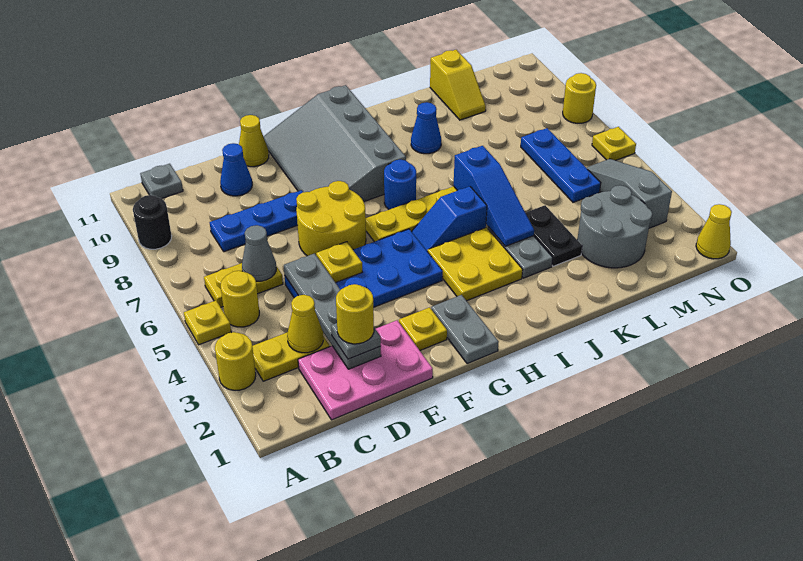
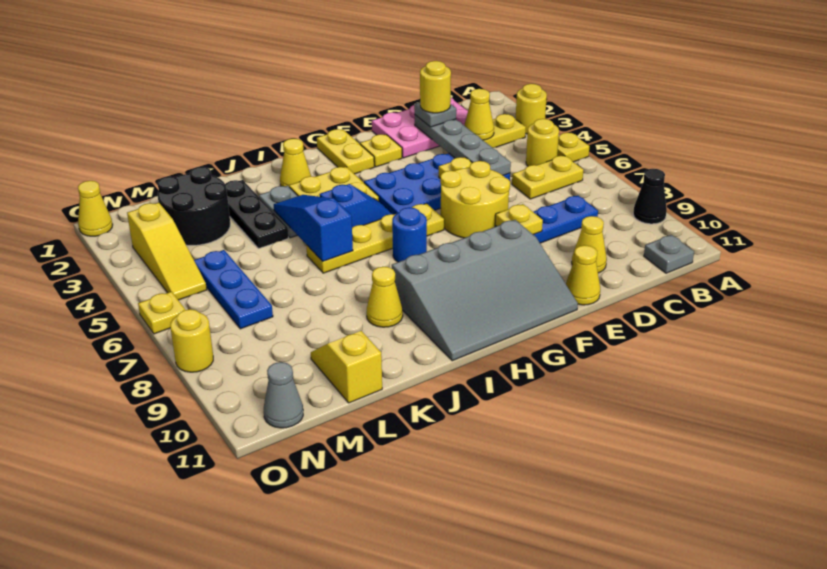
black 1x1 round brick [133,195,172,249] -> black 1x1 cone [633,169,667,224]
grey 1x1 cone [242,225,276,281] -> grey 1x1 cone moved to [264,362,303,428]
blue 1x1 cone [220,143,252,196] -> yellow 1x1 cone [572,216,607,273]
none -> yellow 1x1 plate [495,204,543,235]
grey 3x4 slope [263,85,406,202] -> grey 3x4 slope turned to [392,220,578,361]
grey 1x2 plate [431,295,499,364] -> yellow 1x2 plate [317,129,374,174]
none -> yellow 1x1 cone [280,139,311,187]
blue 1x1 cone [411,102,441,154] -> yellow 1x1 cone [367,267,403,327]
black 1x2 plate [526,205,582,266] -> black 1x3 plate [225,180,288,249]
grey 2x2 round brick [577,185,652,268] -> black 2x2 round brick [157,167,230,245]
grey 1x3 slope [586,159,672,228] -> yellow 1x3 slope [127,203,207,300]

